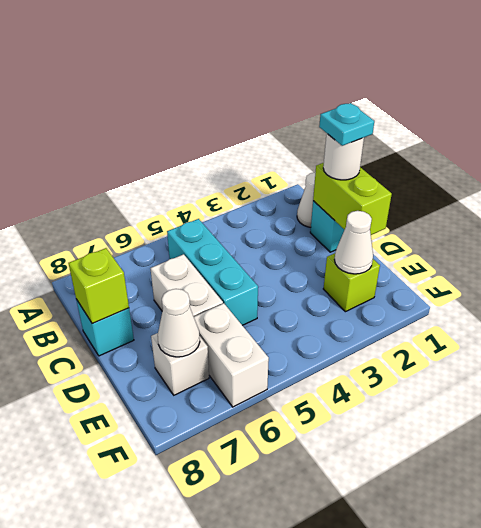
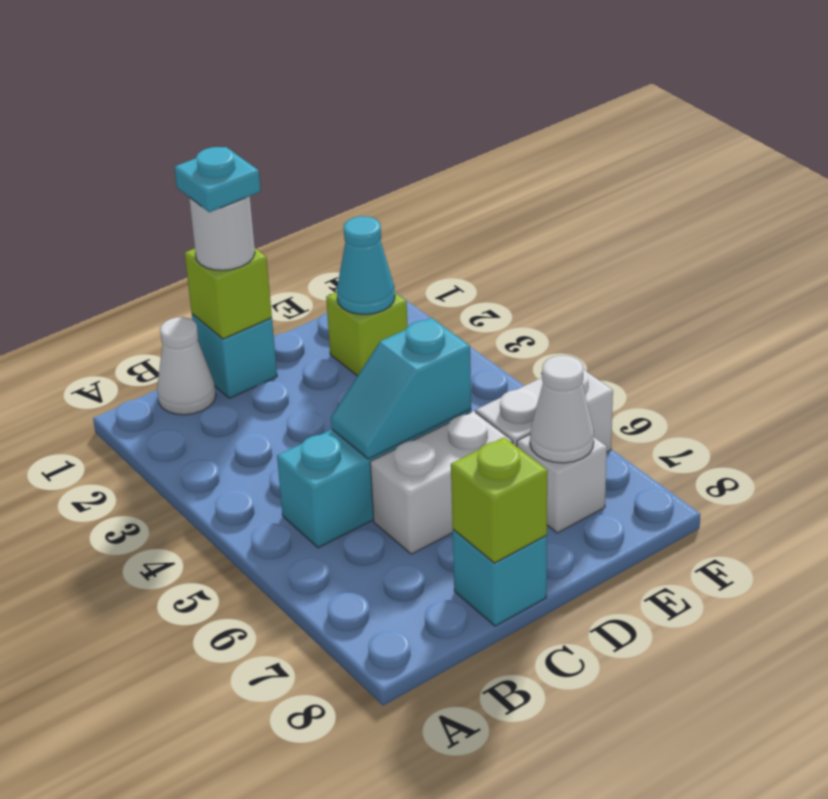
lime 1x2 brick [313,163,392,235] -> lime 1x1 brick [185,248,272,339]
none -> cyan 1x2 slope [331,318,471,459]
white 1x1 cone [334,211,373,274] -> cyan 1x1 cone [337,216,395,314]

